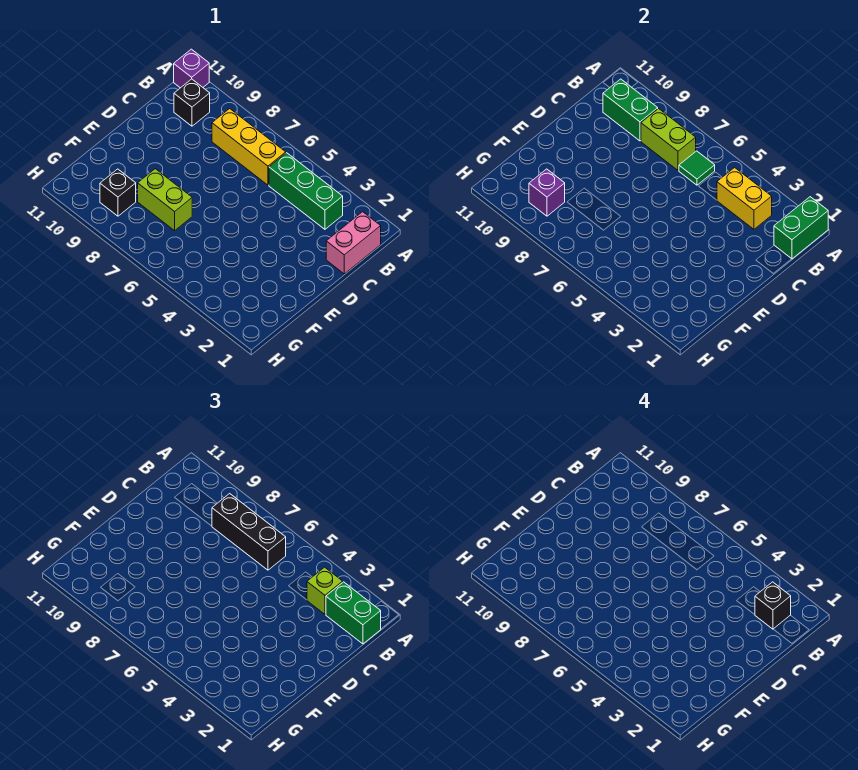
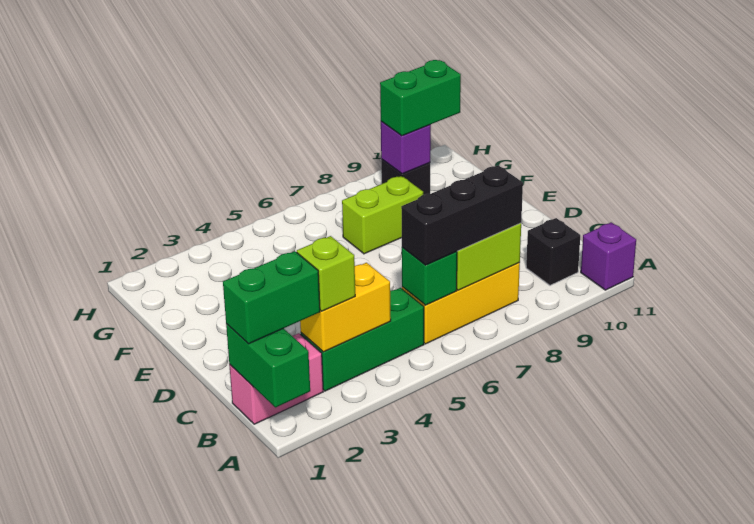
pink 1x2 brick [326,212,381,274] -> pink 1x2 brick turned to [229,333,323,424]
black 1x1 brick [755,582,791,629] -> none
green 1x1 tile [679,151,715,185] -> green 1x1 brick [402,247,457,305]
green 1x2 brick [603,79,658,141] -> green 1x2 brick moved to [380,60,461,136]

